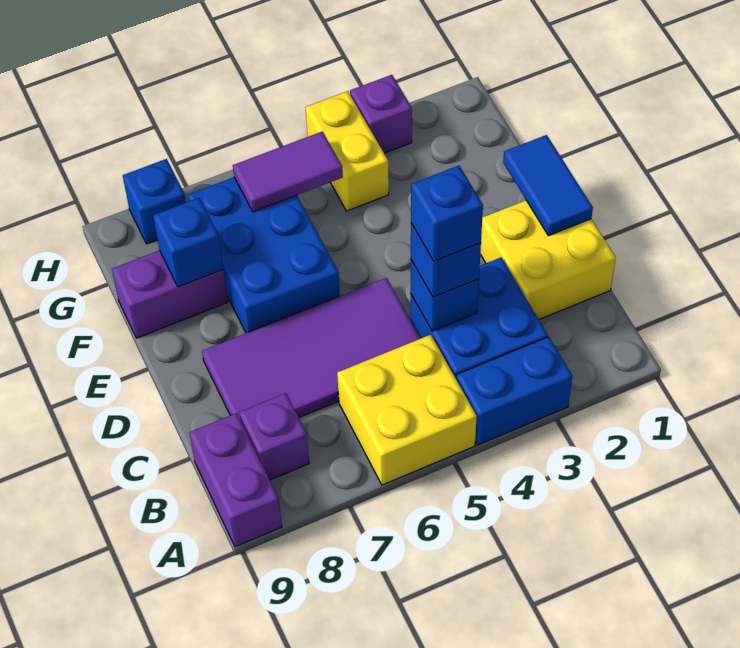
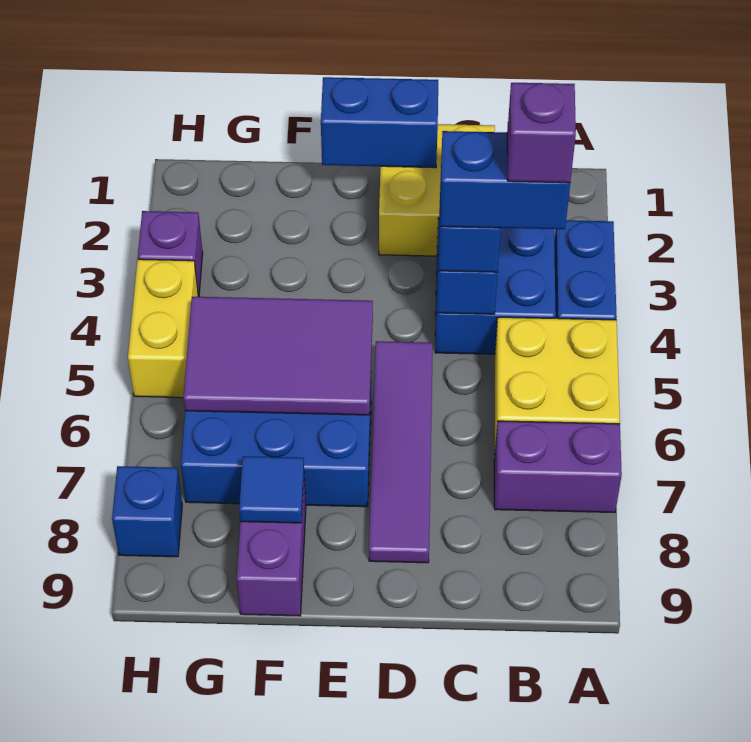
purple 1x2 brick [189,413,282,547] -> purple 1x2 brick moved to [494,421,622,513]
purple 1x1 brick [239,393,309,480] -> purple 1x1 brick moved to [507,83,576,183]
blue 1x1 brick [411,166,483,261] -> blue 1x2 brick [440,131,570,229]
purple 2x4 tile [202,278,421,419] -> purple 1x4 tile [369,341,433,563]
blue 1x2 tile [503,135,593,236] -> blue 1x2 brick [321,77,438,168]
blue 1x1 brick [153,198,223,287] -> blue 1x1 tile [239,456,304,523]
yellow 1x2 brick [306,91,389,211] -> yellow 1x2 brick turned to [128,259,198,398]
purple 1x2 tile [233,131,343,212] -> purple 2x3 tile [183,296,373,415]

